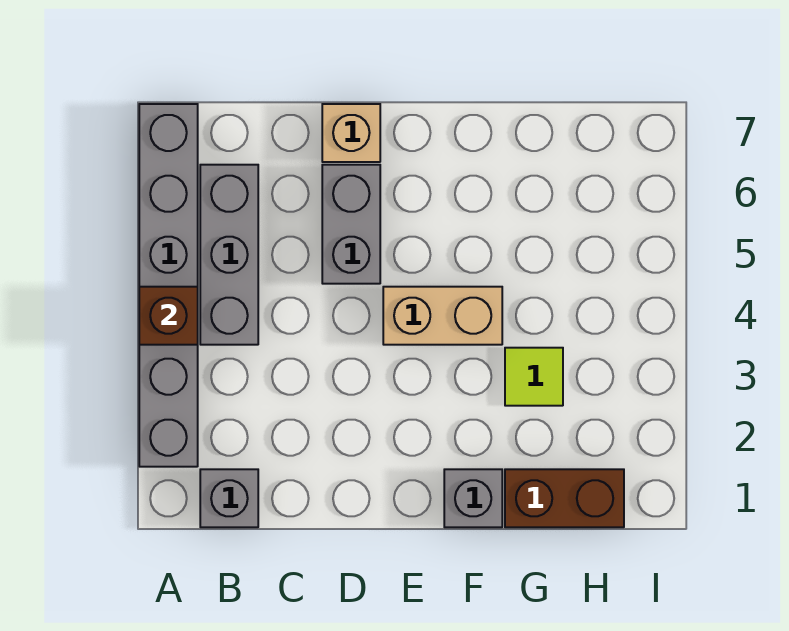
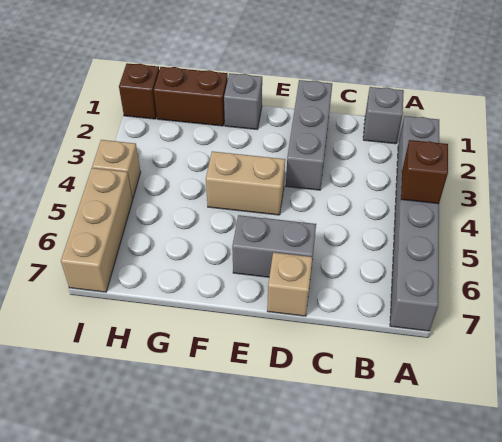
grey 1x3 brick [200,165,258,345] -> grey 1x3 brick moved to [286,80,332,190]
grey 1x2 brick [322,165,380,284] -> grey 1x2 brick turned to [232,215,316,277]
lime 1x1 tile [505,348,563,406] -> none
none -> brown 1x1 brick [119,63,159,119]
none -> tan 1x1 brick [92,140,141,199]
none -> tan 1x3 brick [61,168,133,292]

